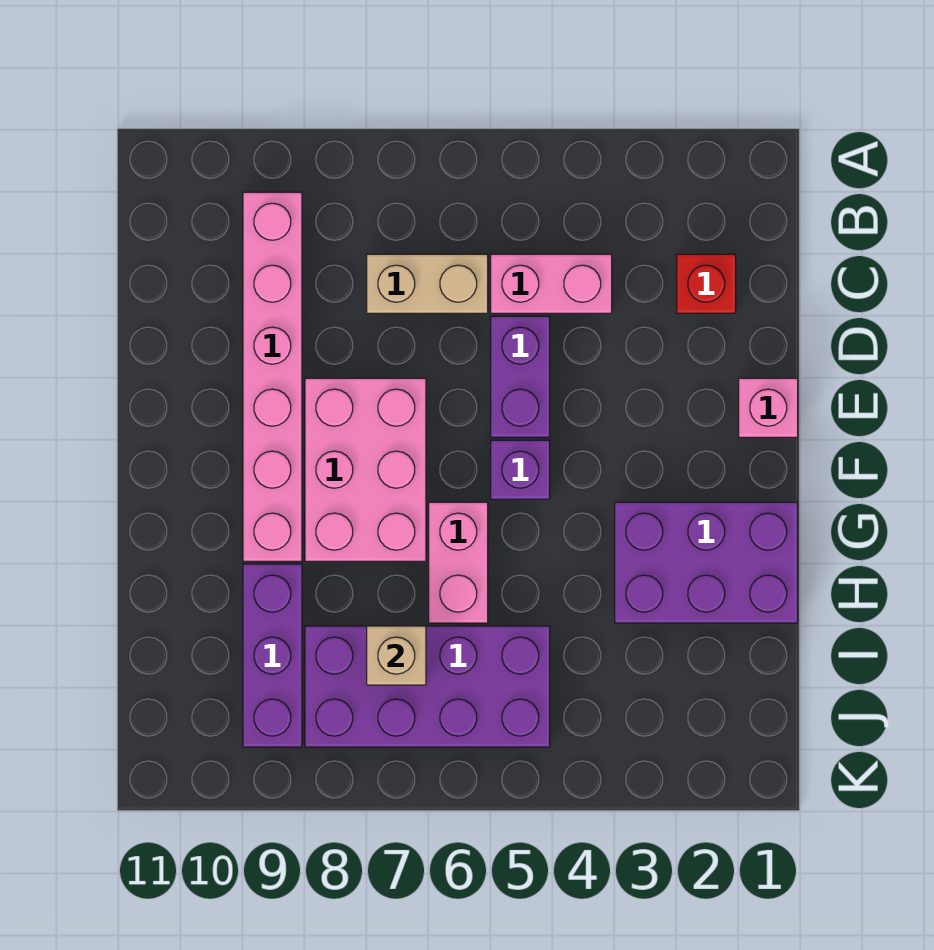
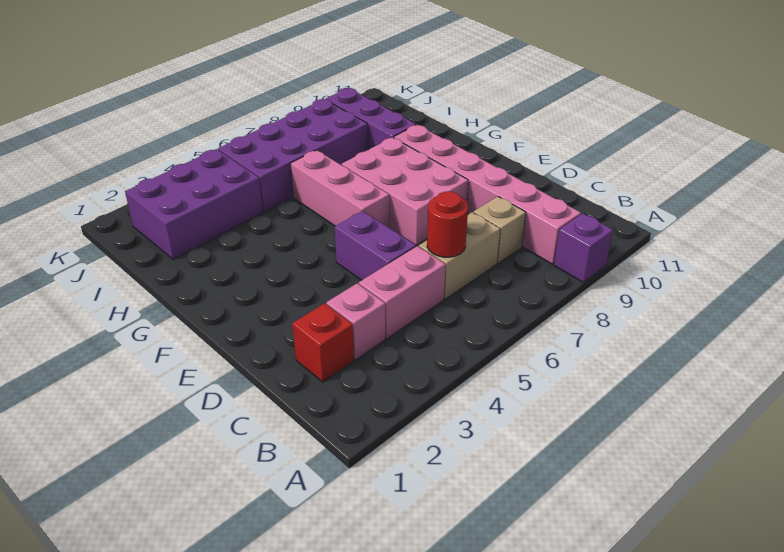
none -> red 1x1 round brick [427,192,468,257]
pink 1x1 brick [739,378,798,437] -> pink 1x1 brick moved to [326,283,385,360]
purple 1x1 brick [491,440,550,499] -> purple 1x1 brick moved to [554,214,613,282]
purple 2x3 brick [615,502,798,623] -> purple 2x3 brick moved to [125,149,263,259]
pink 1x2 brick [429,502,488,623] -> pink 1x3 brick [290,150,389,227]
tan 1x1 brick [367,626,426,685] -> tan 1x1 brick moved to [473,197,526,263]

